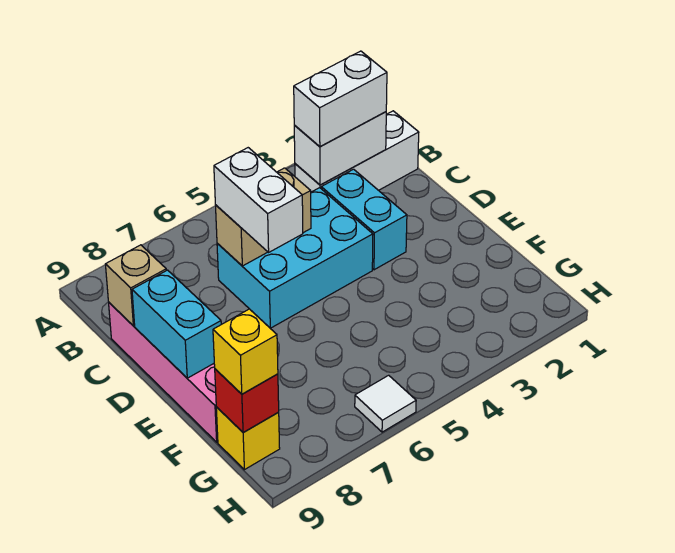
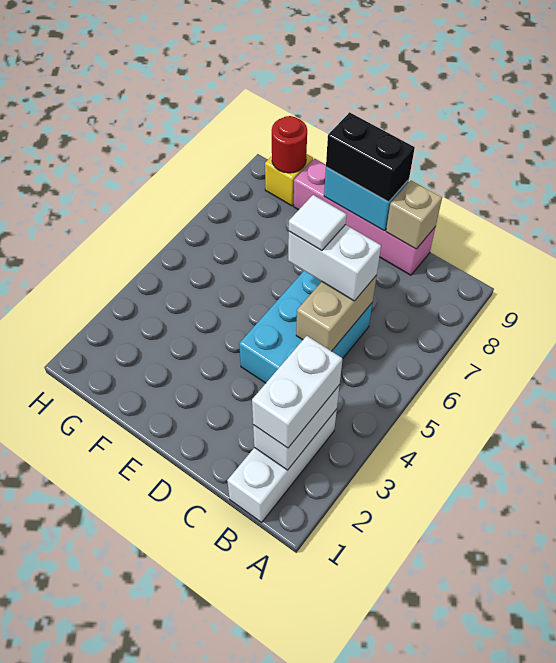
cyan 1x2 brick [321,169,407,270] -> none
none -> black 1x2 brick [326,112,415,202]
red 1x1 brick [215,369,279,433] -> red 1x1 round brick [272,116,307,173]
yellow 1x1 brick [213,309,278,394] -> none
white 1x1 tile [355,375,416,432] -> white 1x1 tile moved to [289,195,347,251]

